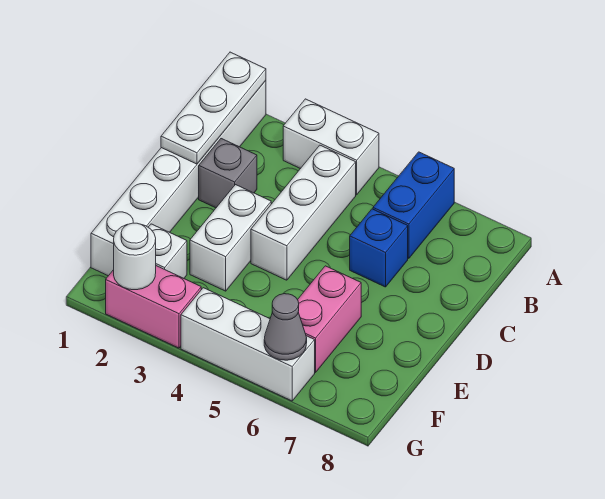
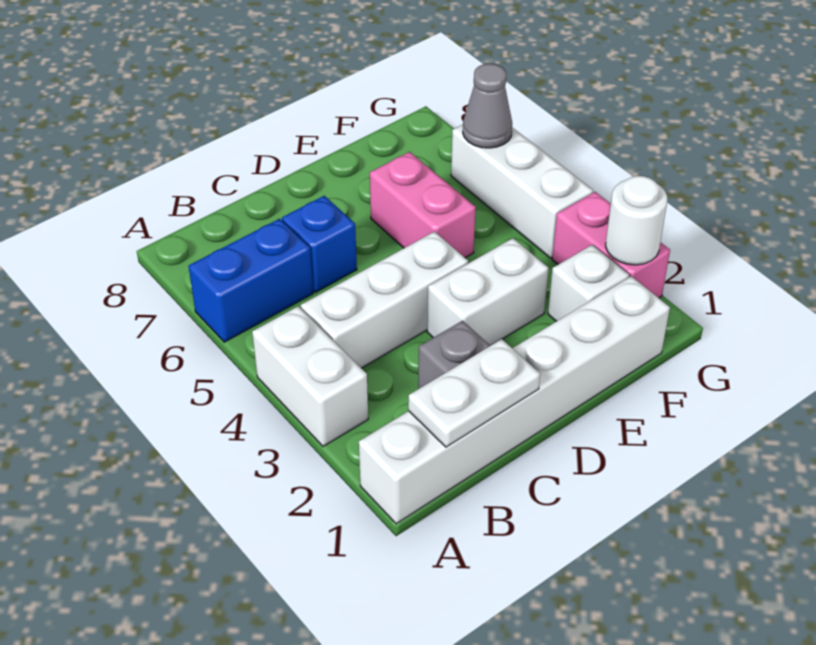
white 1x3 plate [161,52,266,164] -> white 1x2 plate [408,339,540,447]
pink 1x2 brick [298,266,361,373] -> pink 1x2 brick turned to [370,152,476,258]

